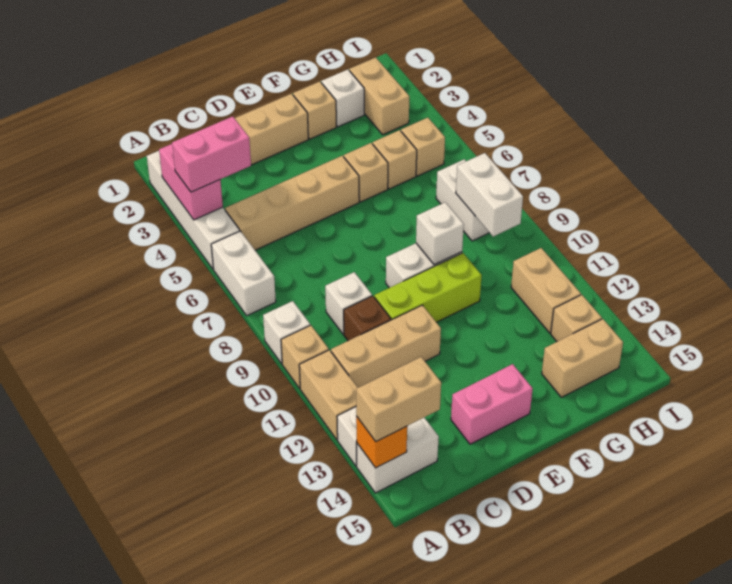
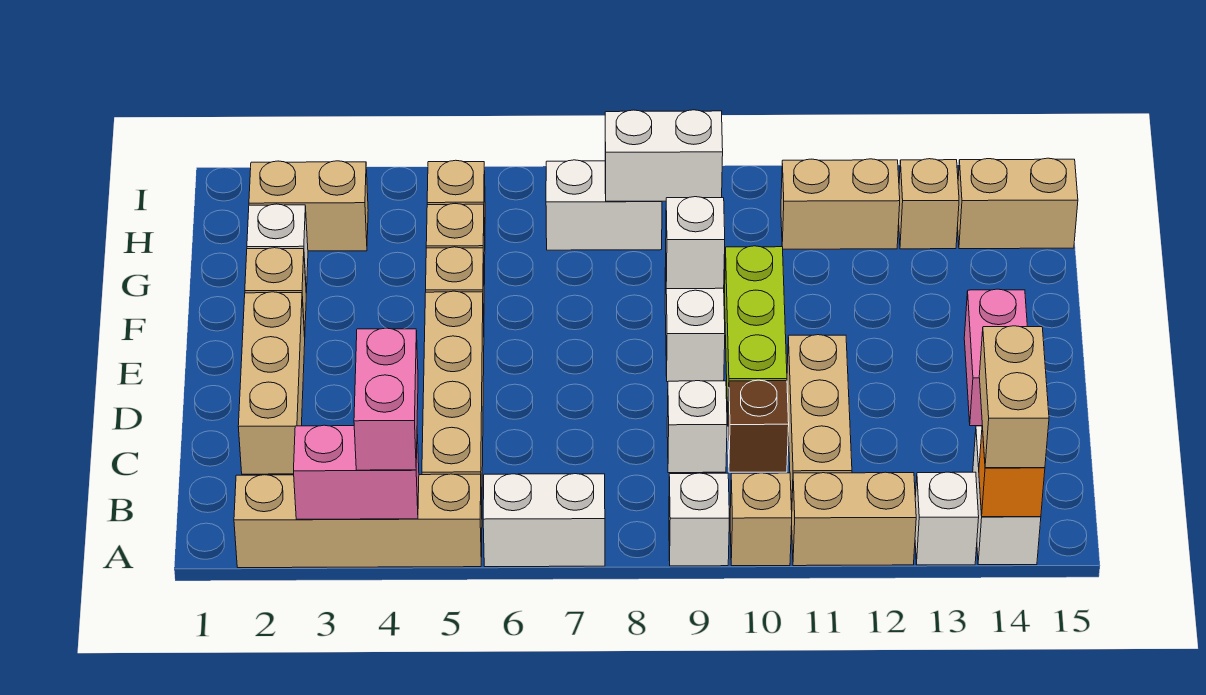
white 1x4 brick [147,151,240,269] -> tan 1x4 brick [234,474,482,568]
tan 1x2 brick [542,319,623,397] -> tan 1x2 brick turned to [958,158,1078,249]

